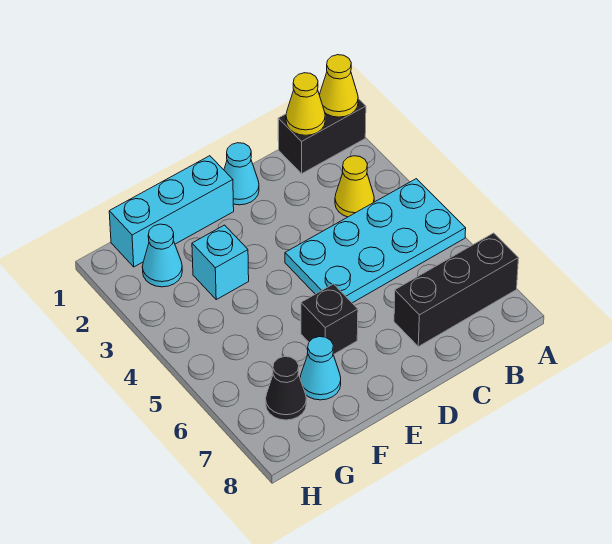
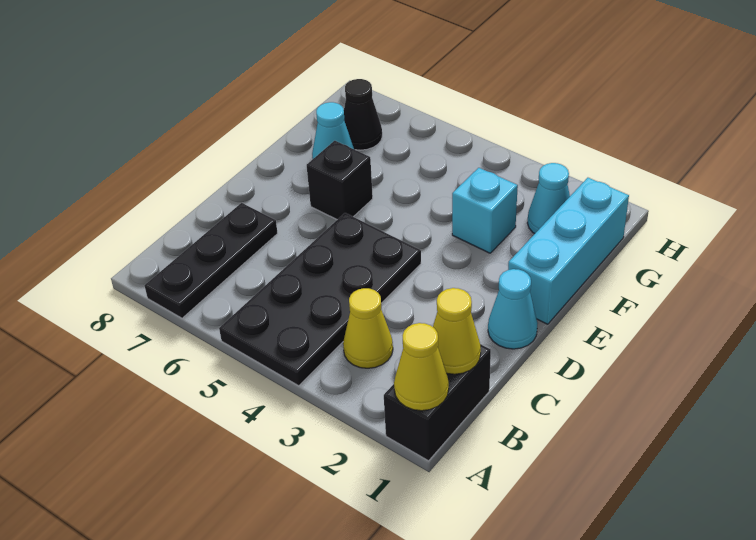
cyan 2x4 plate [285,179,466,303] -> black 2x4 plate [219,213,421,386]
black 1x3 brick [394,233,518,347] -> black 1x3 plate [145,203,278,318]

